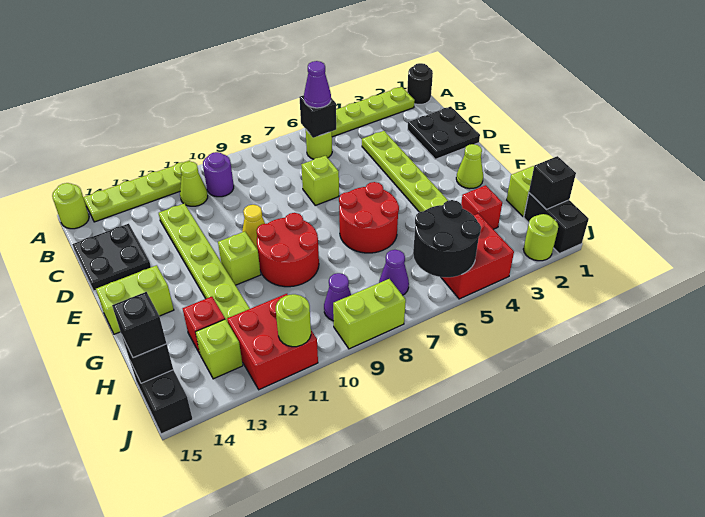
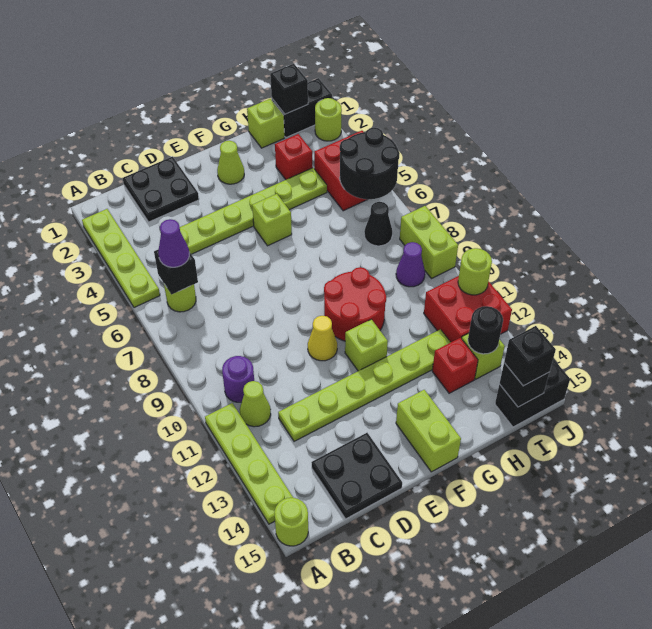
black 1x1 round brick [407,63,433,104] -> black 1x1 round brick moved to [468,306,503,354]
lime 1x1 brick [301,156,339,205] -> lime 1x1 brick moved to [252,194,292,246]
red 2x2 round brick [339,182,399,253] -> none
purple 1x1 cone [379,250,409,295] -> black 1x1 cone [364,202,392,246]

